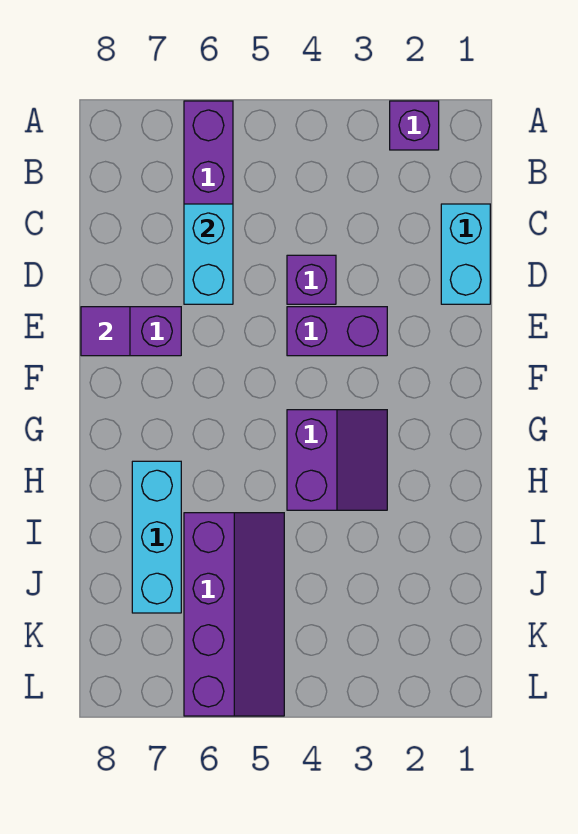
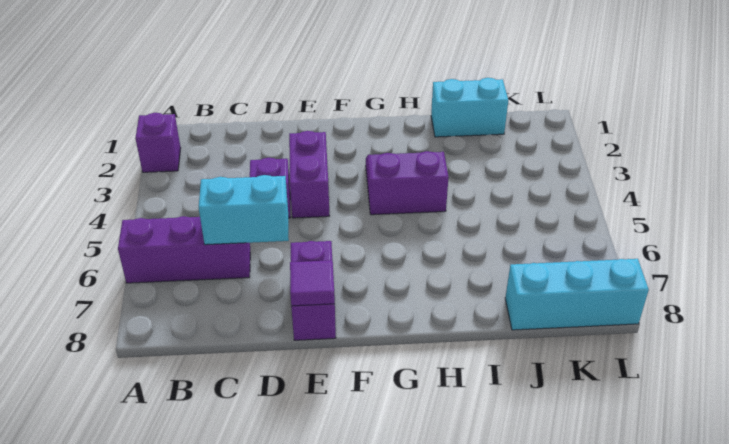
cyan 1x2 brick [441,204,490,304] -> cyan 1x2 brick moved to [431,78,508,137]
cyan 1x3 brick [132,461,181,613] -> cyan 1x3 brick moved to [505,259,649,330]
purple 2x4 slope [184,513,284,716] -> none

